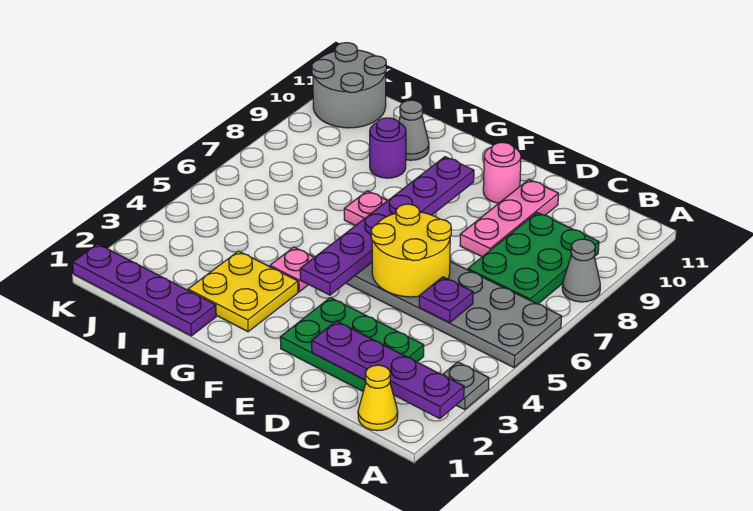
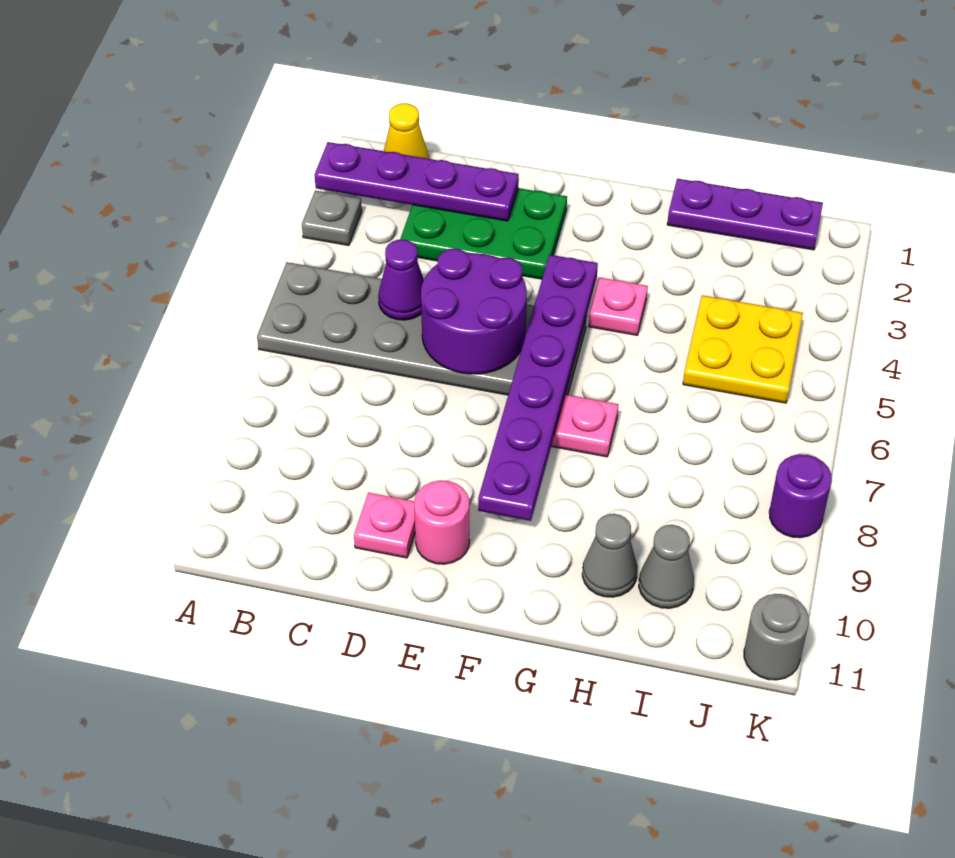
grey 1x1 cone [562,239,600,302] -> grey 1x1 cone moved to [639,525,694,608]
green 2x3 plate [468,213,599,304] -> none
purple 1x1 plate [419,277,473,323] -> purple 1x1 cone [378,239,424,320]
yellow 2x2 round brick [371,204,451,297] -> purple 2x2 round brick [421,248,527,374]
pink 1x3 plate [460,180,558,257] -> pink 1x1 plate [354,492,415,558]
yellow 2x2 plate [188,251,298,332] -> yellow 2x2 plate moved to [683,295,803,403]
purple 1x4 plate [72,244,216,336] -> purple 1x3 plate [667,178,823,250]
purple 1x1 round brick [370,118,406,178] -> purple 1x1 round brick moved to [769,454,832,538]
grey 2x2 round brick [312,43,386,128] -> grey 1x1 round brick [744,594,809,680]

